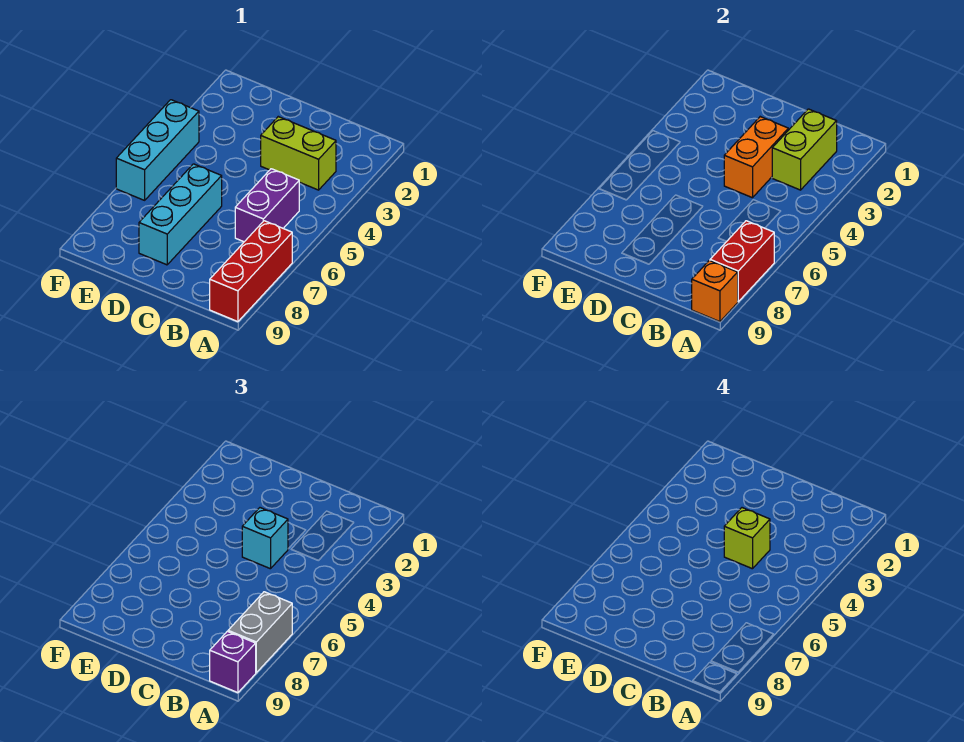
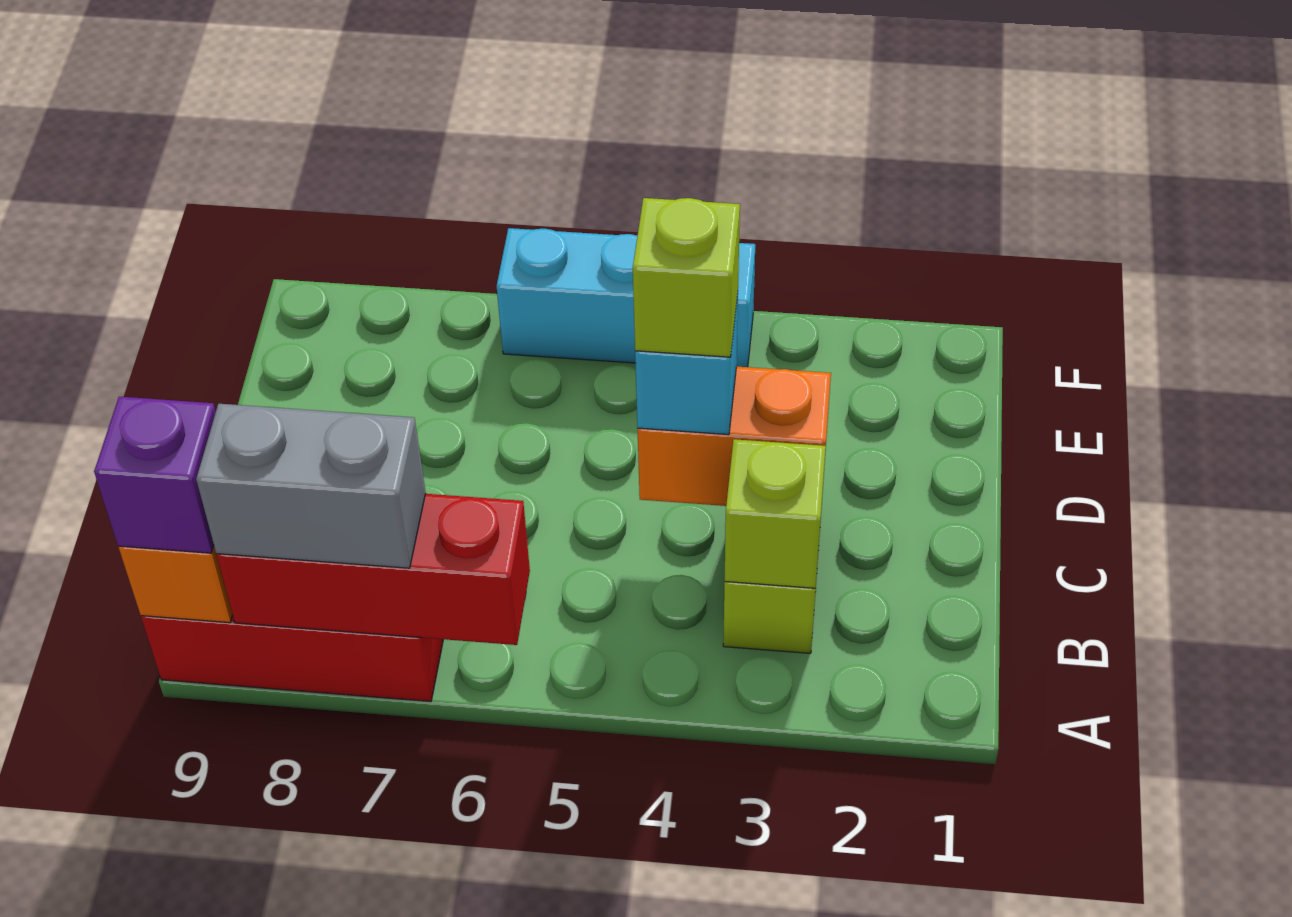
red 1x2 brick [710,221,774,302] -> red 1x3 brick [217,494,530,645]
lime 1x2 brick [772,109,837,190] -> lime 1x1 brick [725,439,826,588]
purple 1x2 brick [235,169,299,242] -> none
cyan 1x3 brick [139,164,222,265] -> none

